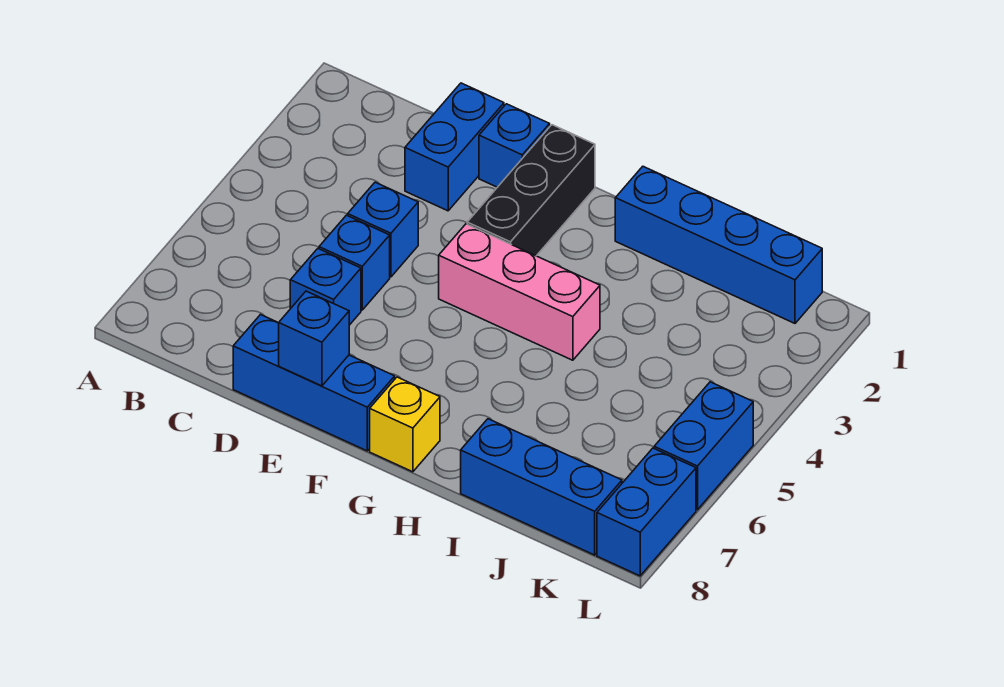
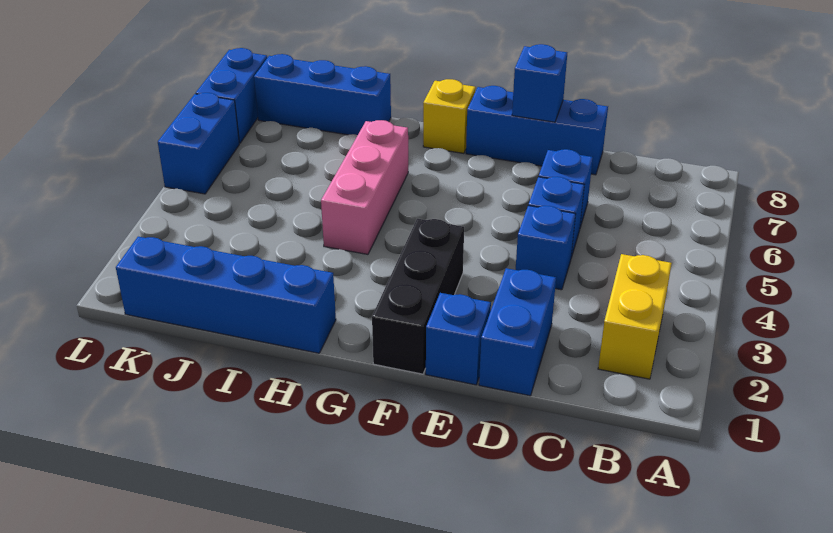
none -> yellow 1x2 brick [598,254,672,379]
pink 1x3 brick [439,224,600,360] -> pink 1x3 brick turned to [321,120,408,254]

